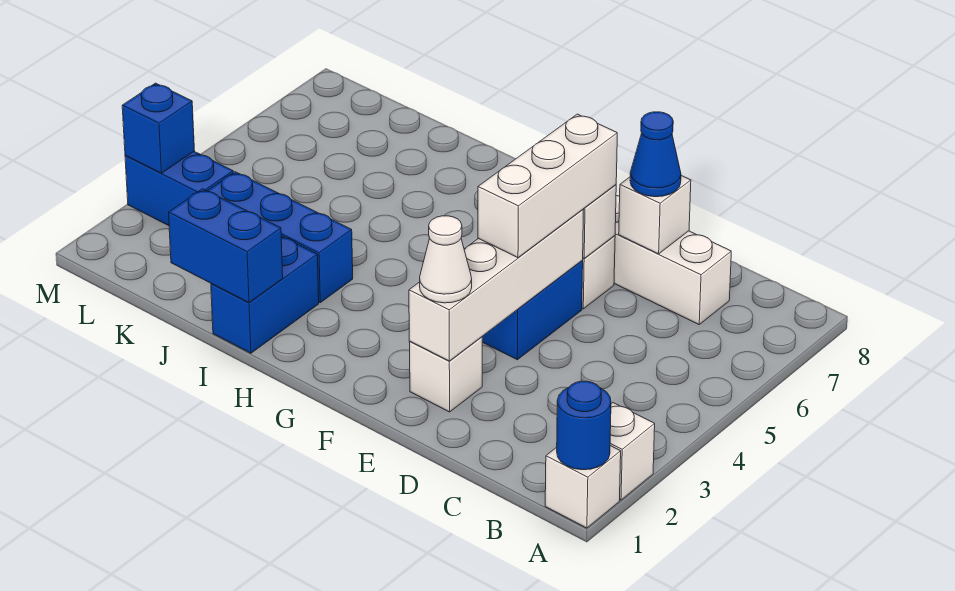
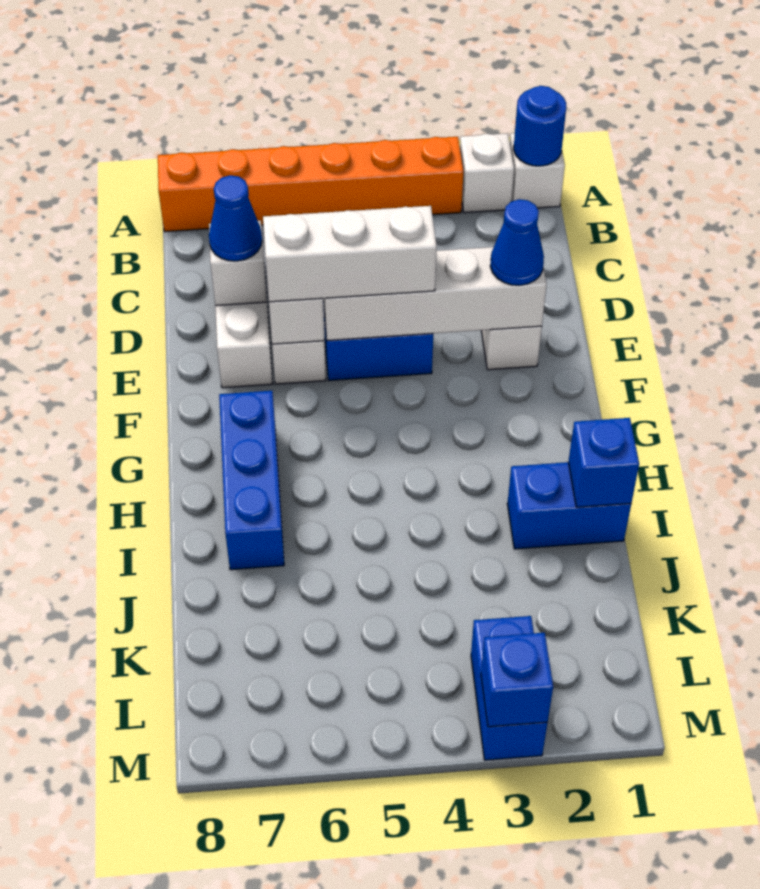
none -> orange 1x6 brick [158,137,463,232]
white 1x1 cone [420,216,472,303] -> blue 1x1 cone [490,199,544,285]
blue 1x2 brick [169,189,283,303] -> blue 1x1 brick [568,418,639,507]
blue 1x3 brick [208,172,353,303] -> blue 1x3 brick moved to [219,391,284,570]

